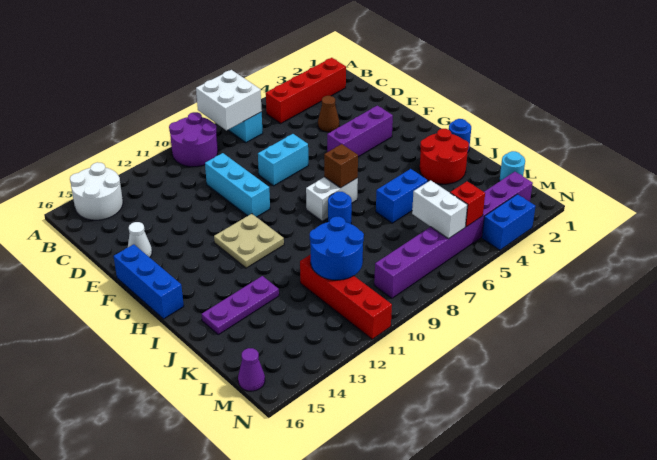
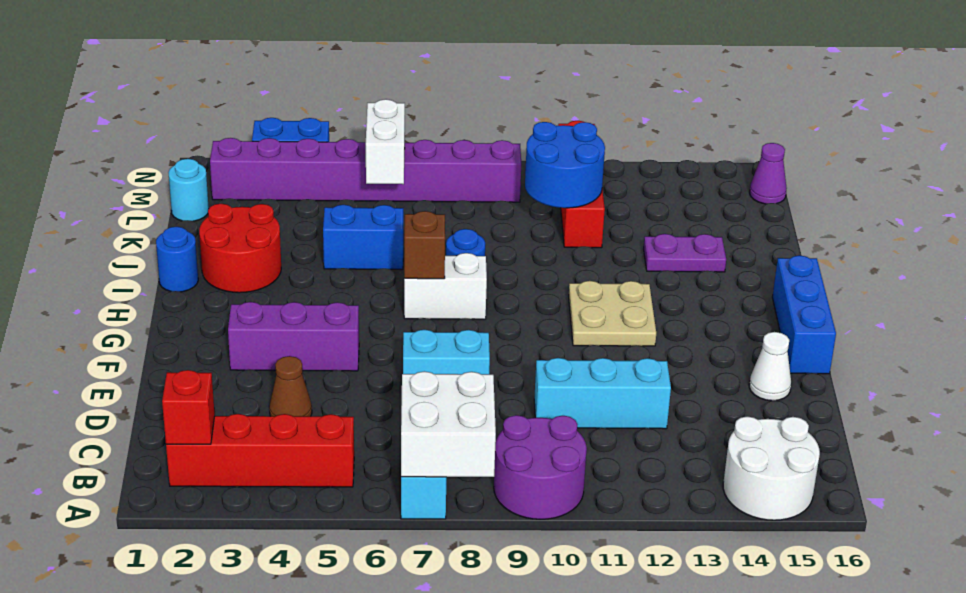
cyan 1x3 brick [205,153,270,217] -> cyan 1x3 brick turned to [534,358,671,429]
purple 1x3 plate [202,276,279,335] -> purple 1x2 plate [644,234,726,272]
red 1x1 brick [450,181,485,227] -> red 1x1 brick moved to [162,370,215,444]

